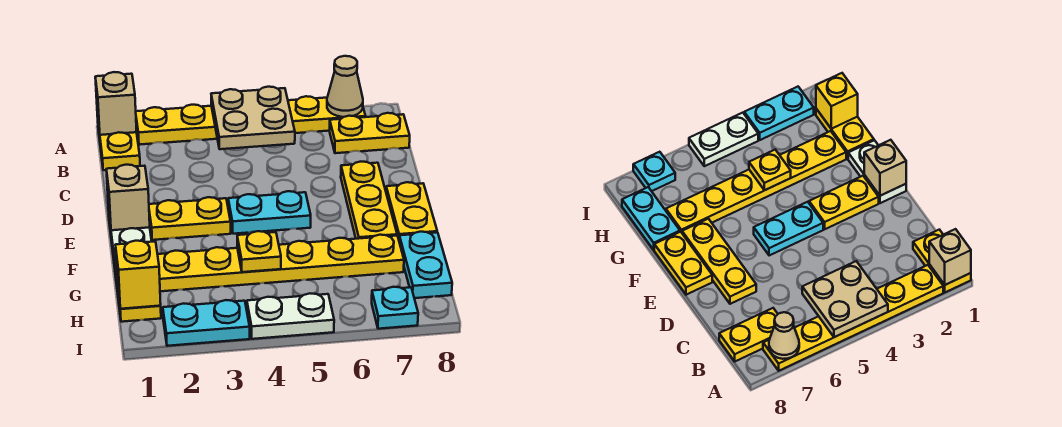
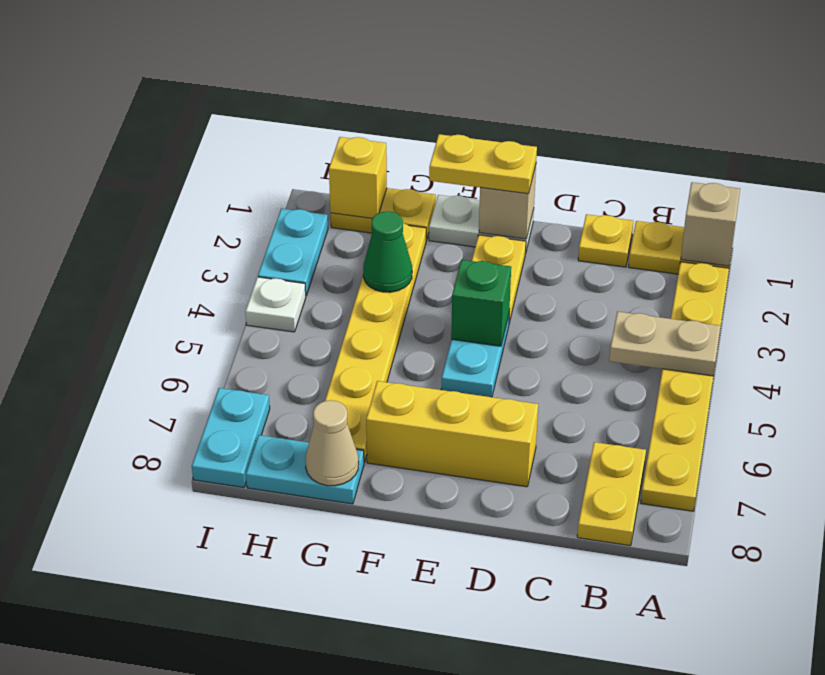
tan 2x2 plate [211,87,295,149] -> tan 1x2 plate [609,312,721,376]
tan 1x1 cone [327,56,363,117] -> tan 1x1 cone moved to [305,400,359,486]
yellow 1x3 plate [341,162,397,239] -> yellow 1x3 brick [366,381,538,487]
none -> green 1x1 brick [451,260,511,346]
yellow 1x2 plate [386,182,437,239] -> yellow 1x2 plate moved to [429,134,537,194]
none -> green 1x1 cone [363,211,412,292]
yellow 1x1 plate [237,231,281,272] -> yellow 1x1 plate moved to [578,214,633,267]
white 1x2 plate [247,293,334,339] -> white 1x1 plate [245,277,306,332]
cyan 1x1 plate [372,287,418,329] -> cyan 1x2 plate [192,388,270,488]

